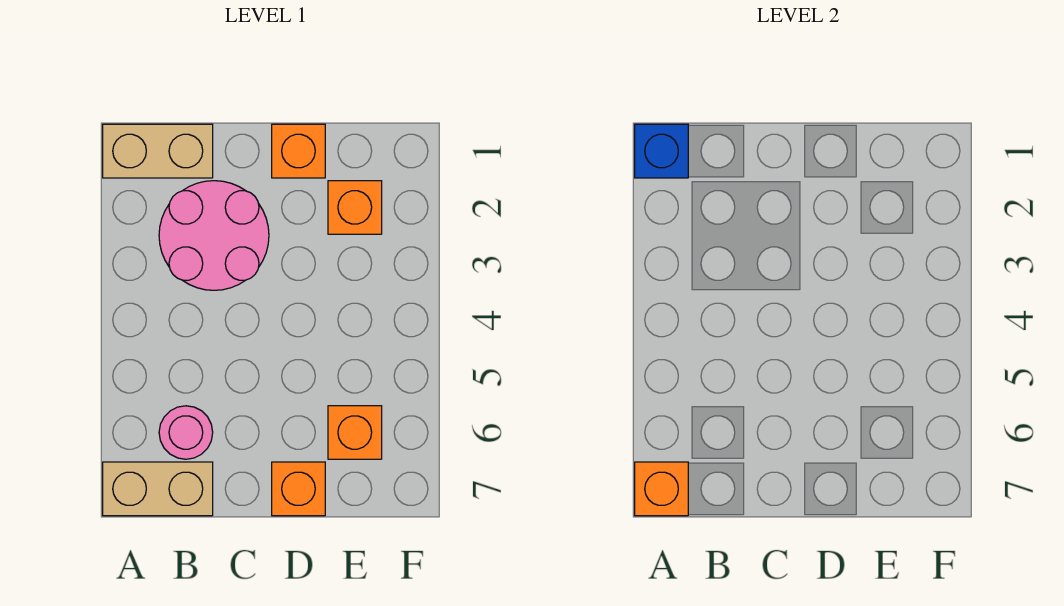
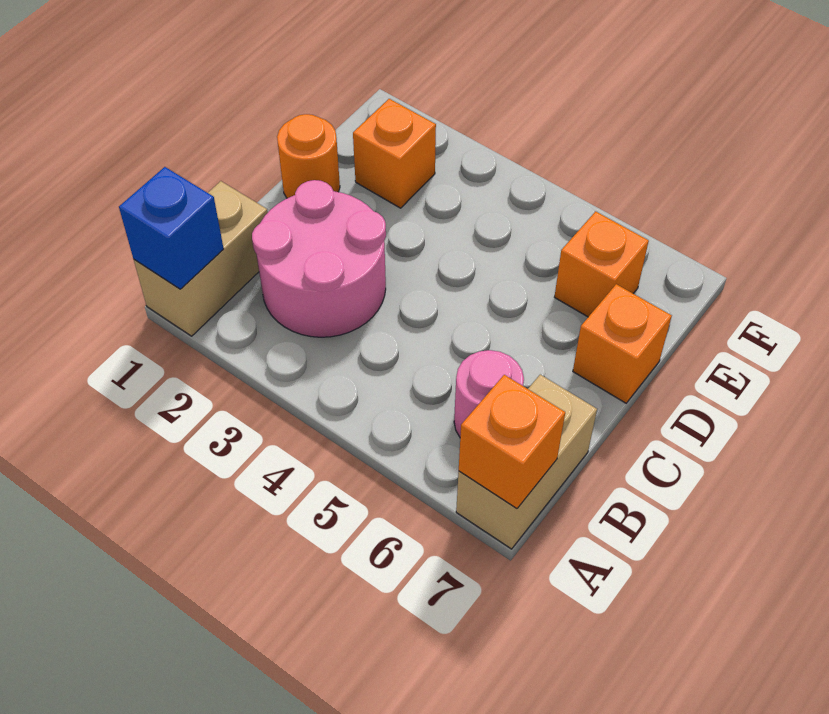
orange 1x1 brick [272,124,325,178] -> orange 1x1 round brick [277,114,340,198]

